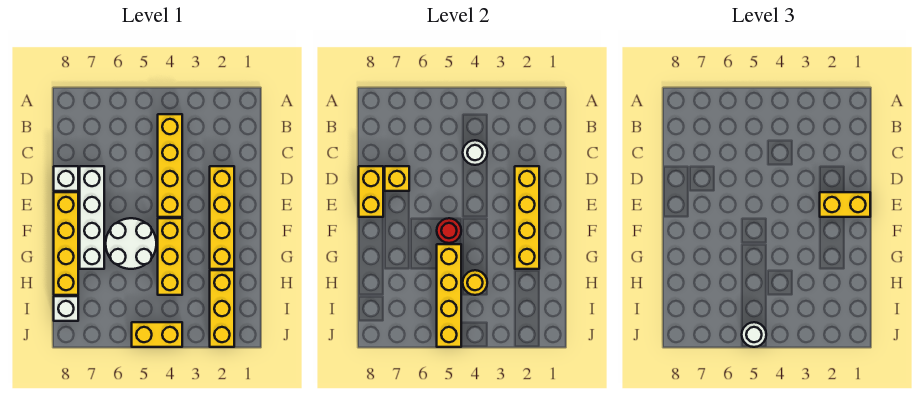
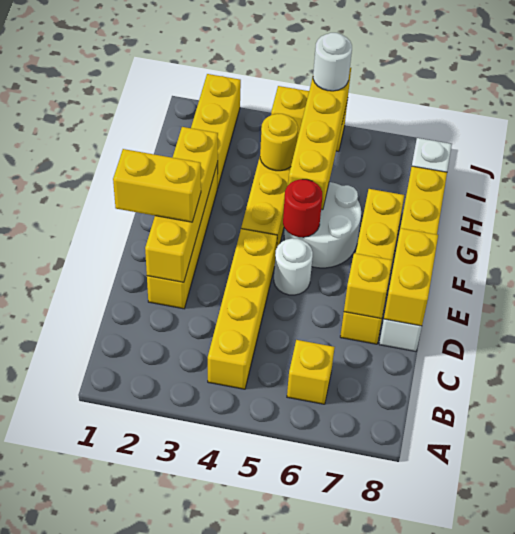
none -> yellow 1x1 brick [287,340,335,404]
white 1x1 round brick [463,140,487,165] -> white 1x1 round brick moved to [274,238,313,295]
white 1x4 brick [80,166,104,269] -> yellow 1x4 brick [340,189,404,344]

